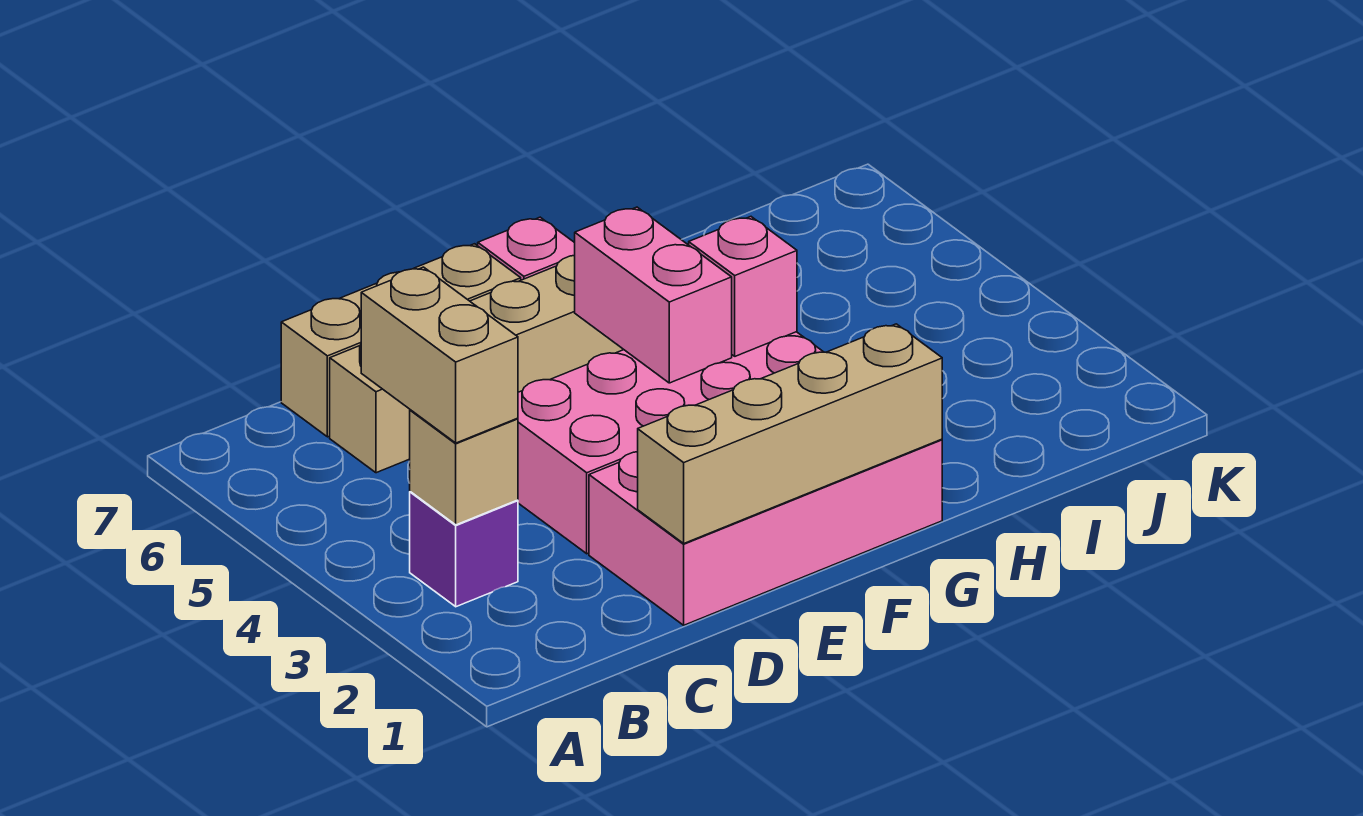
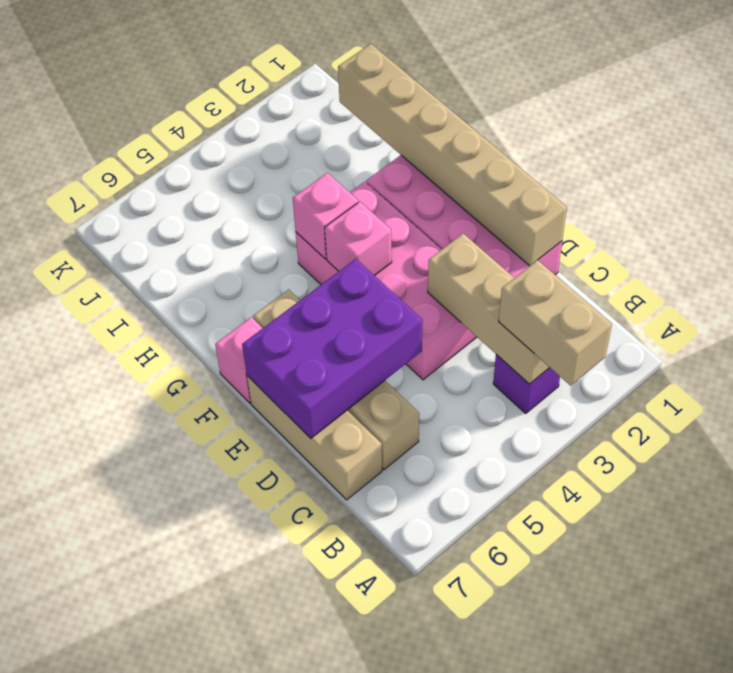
tan 1x1 brick [410,410,518,525] -> tan 1x3 brick [428,234,550,384]
tan 1x2 brick [361,267,518,443] -> tan 1x2 brick turned to [499,260,612,386]
tan 1x4 brick [638,324,942,543] -> tan 1x6 brick [338,44,567,266]
none -> purple 2x3 brick [242,259,422,438]
pink 1x2 brick [575,207,732,383] -> pink 1x1 brick [325,202,392,276]

